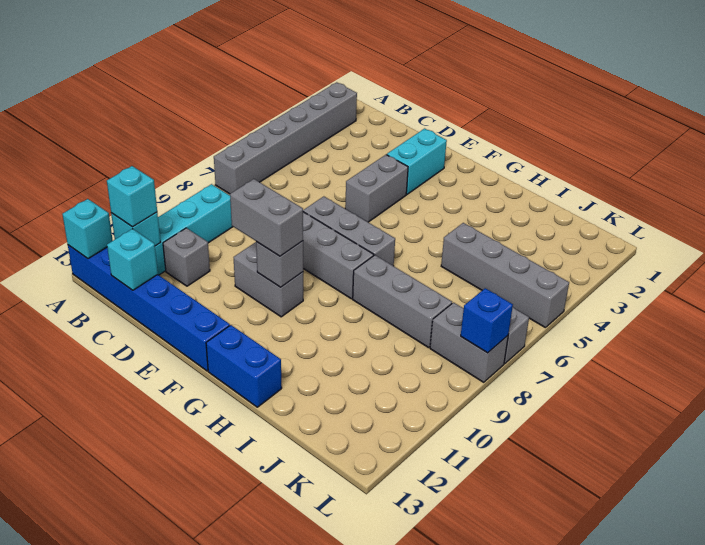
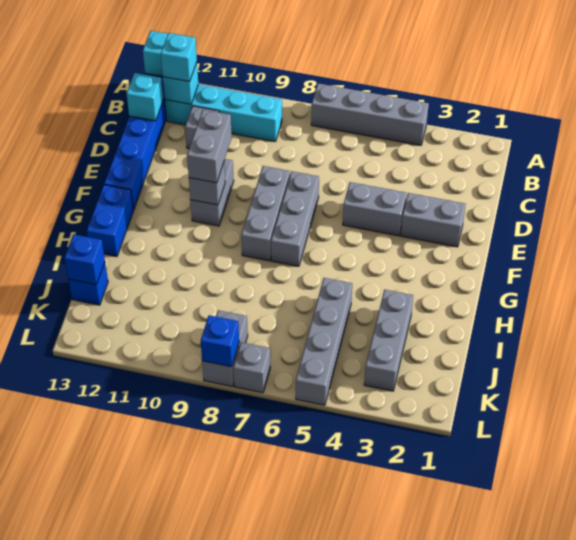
grey 1x6 brick [214,82,357,194] -> grey 1x4 brick [311,83,429,145]
cyan 1x2 brick [387,129,447,194] -> grey 1x2 brick [401,193,466,247]
grey 1x3 brick [353,255,452,348] -> grey 1x3 brick moved to [364,290,413,391]
none -> blue 1x1 brick [68,263,108,305]
none -> blue 1x1 brick [64,234,105,285]

